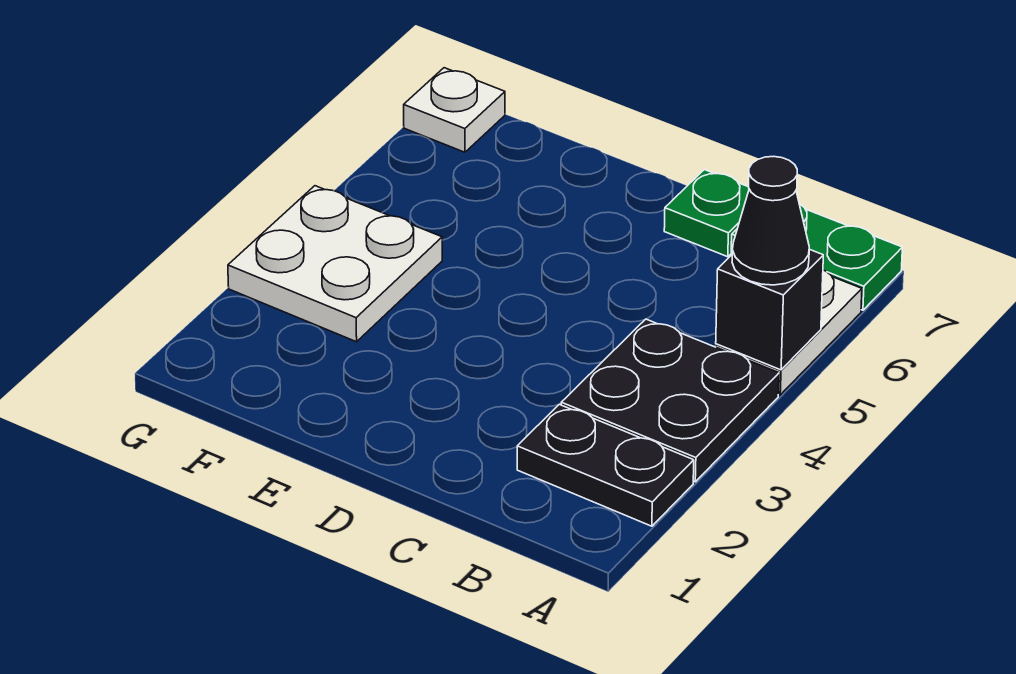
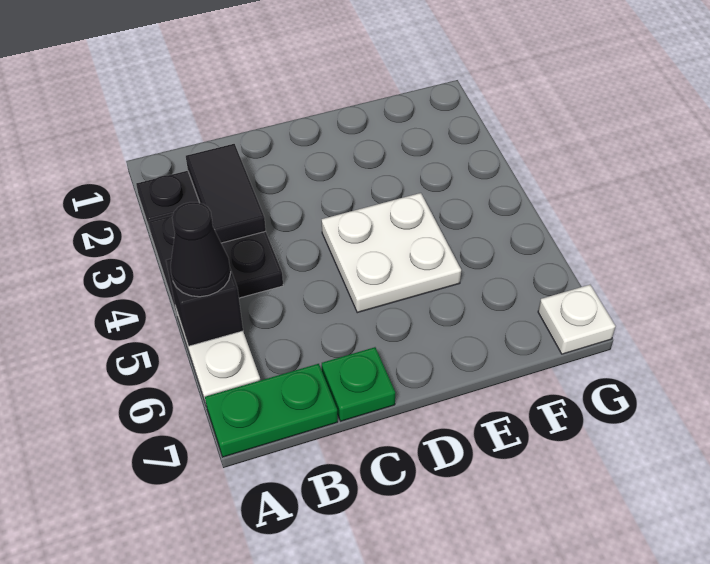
none -> black 1x2 tile [186,144,266,243]
white 2x2 plate [228,186,442,342] -> white 2x2 plate moved to [322,193,461,313]

